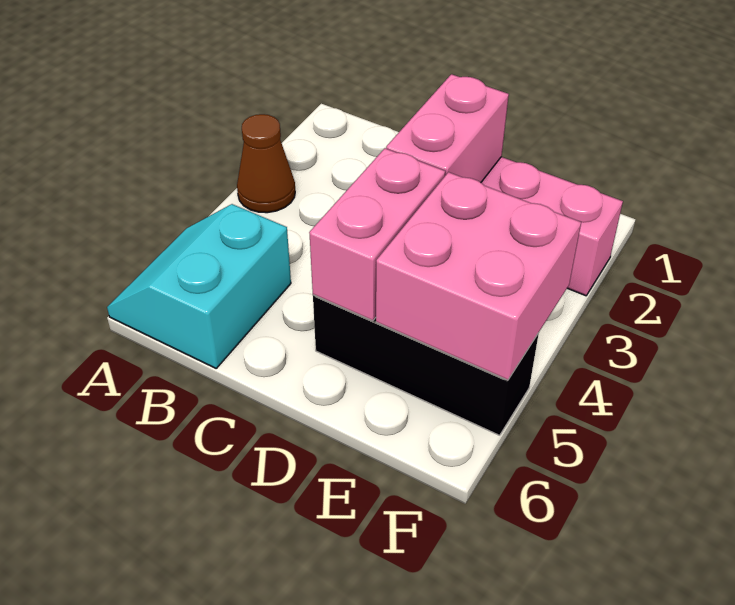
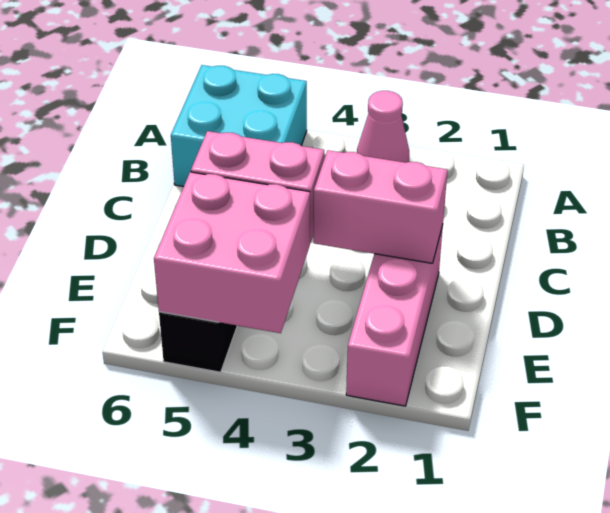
brown 1x1 cone [237,114,295,213] -> pink 1x1 cone [357,91,409,163]
cyan 2x2 slope [107,204,291,368] -> cyan 2x2 brick [171,65,307,187]

